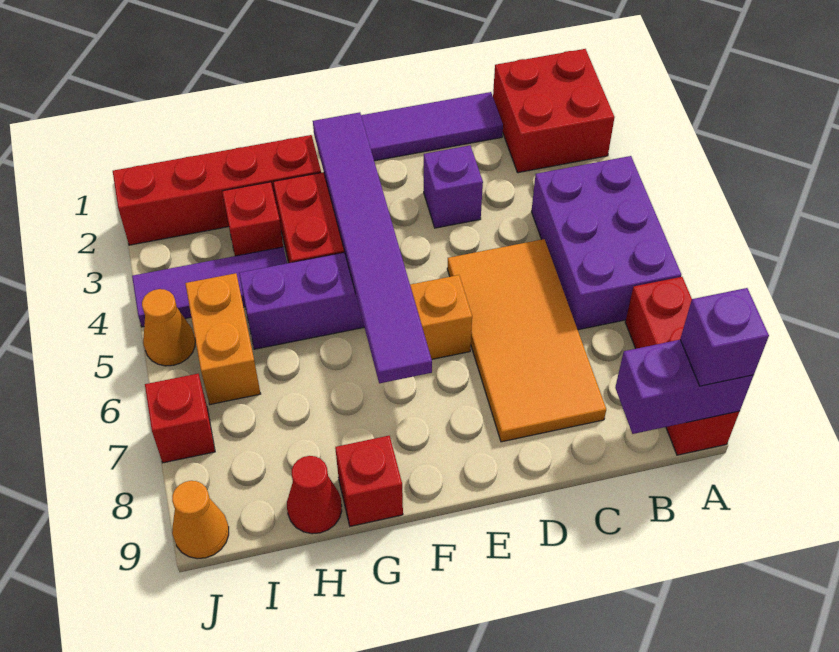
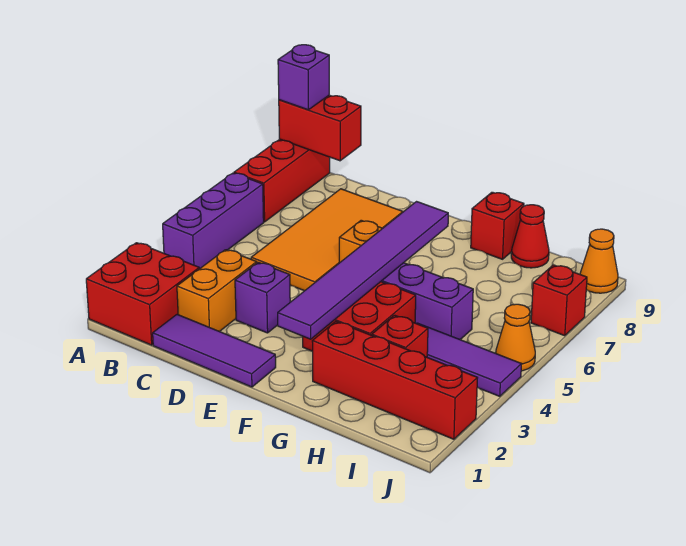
purple 2x3 brick [531,156,681,330] -> purple 1x3 brick [163,173,264,269]
purple 1x2 brick [615,340,753,434] -> red 1x2 brick [279,95,361,161]
orange 1x2 brick [185,273,261,404] -> orange 1x2 brick moved to [177,250,257,332]

